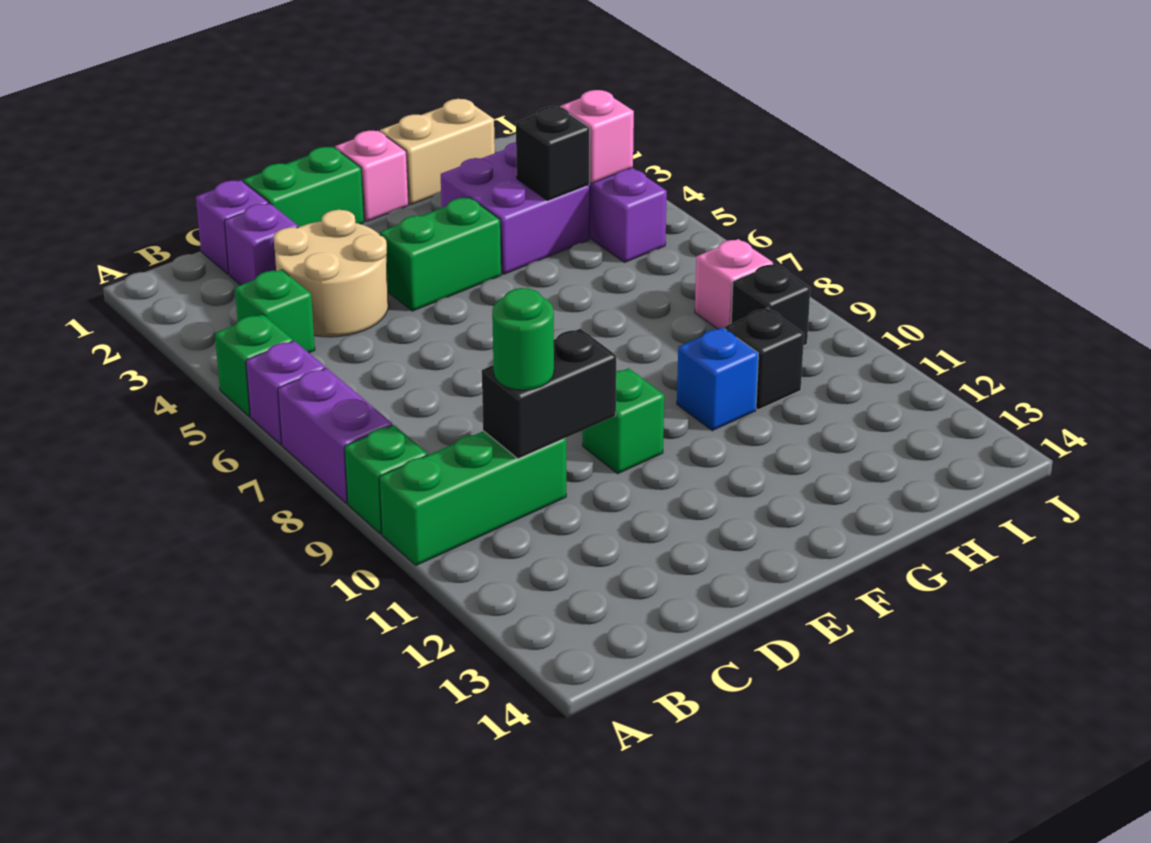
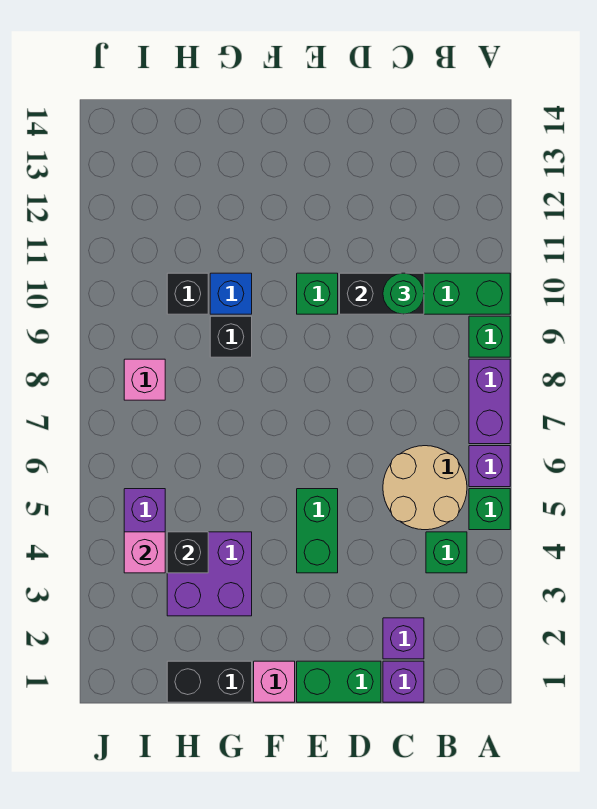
tan 2x2 round brick [274,210,389,337] -> tan 2x2 round brick moved to [383,446,467,530]
green 1x2 brick [380,198,501,311] -> green 1x2 brick turned to [297,489,338,573]
tan 1x2 brick [380,99,495,205] -> black 1x2 brick [167,661,252,702]
black 1x1 brick [731,264,810,346] -> black 1x1 brick moved to [210,316,252,357]

